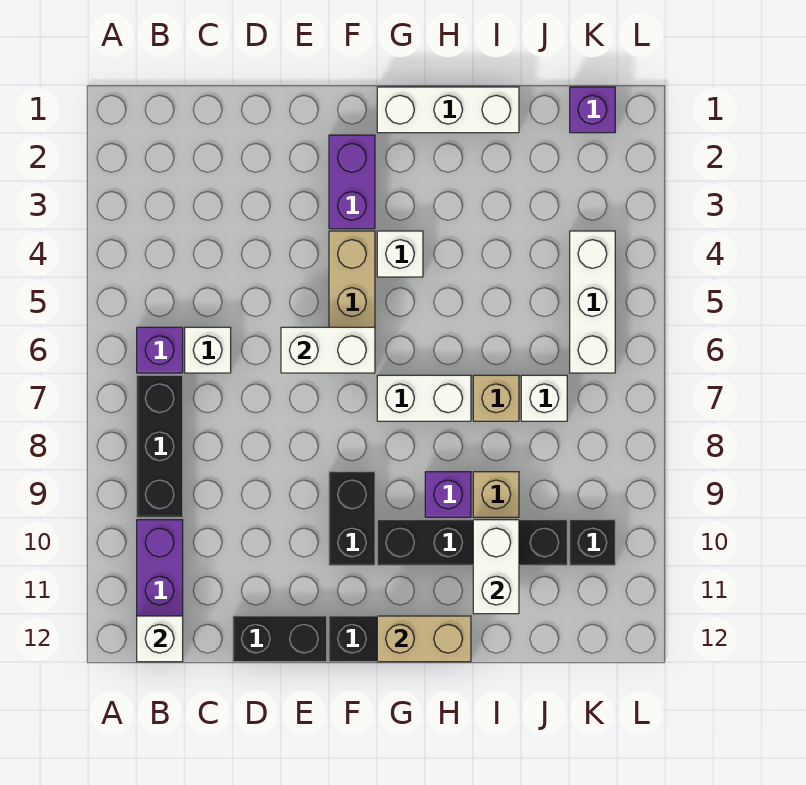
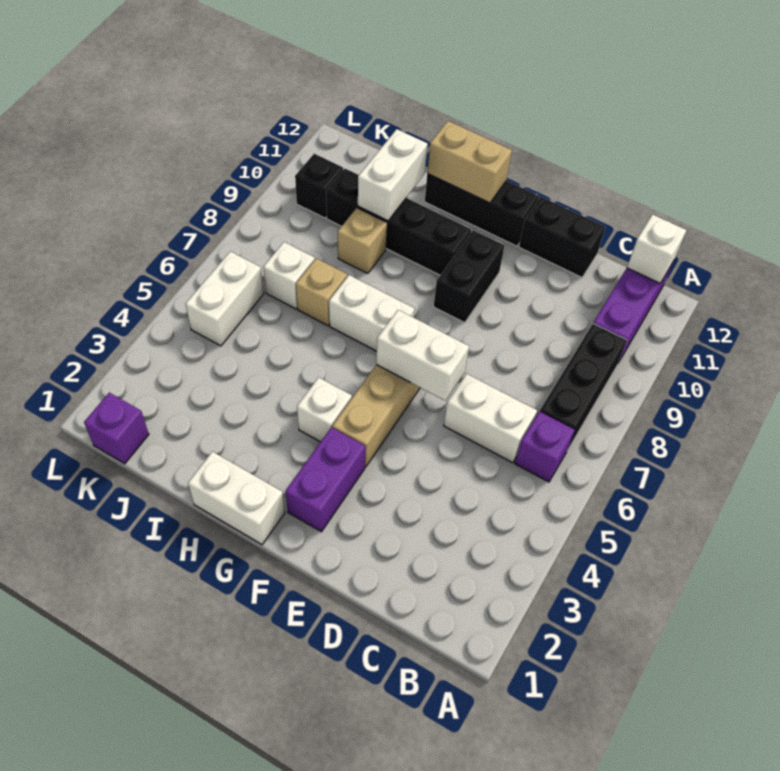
white 1x1 brick [185,327,231,373] -> white 1x2 brick [444,374,537,463]
white 1x3 brick [377,87,519,133] -> white 1x2 brick [188,452,285,544]
purple 1x1 brick [425,472,471,517] -> none
white 1x3 brick [570,231,615,373] -> white 1x2 brick [185,251,264,346]

